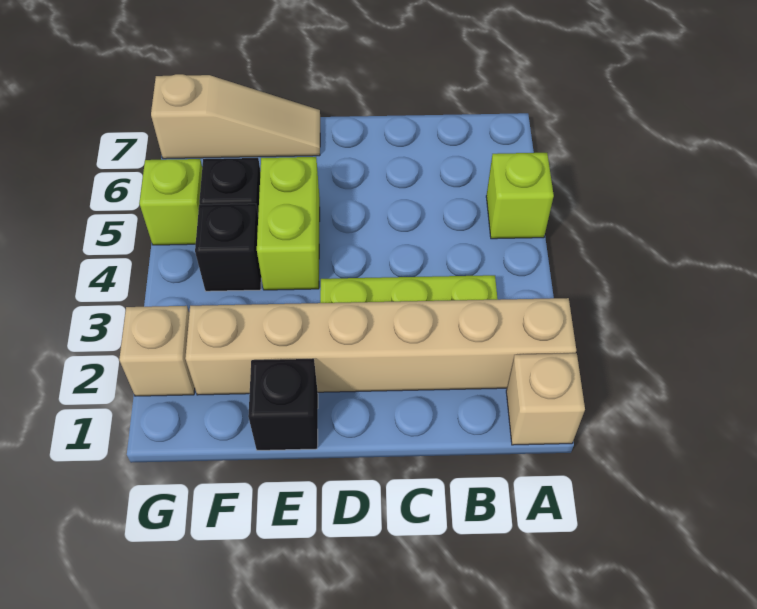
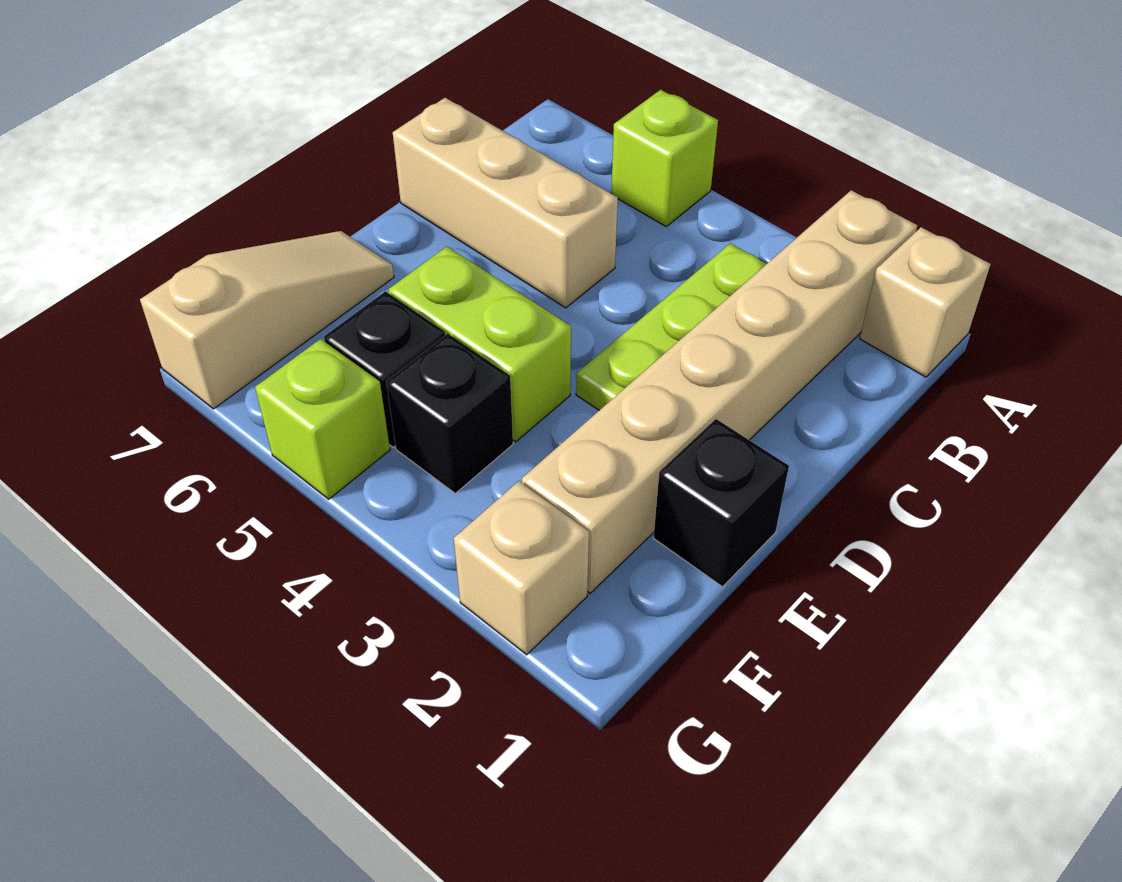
none -> tan 1x3 brick [393,98,618,308]

